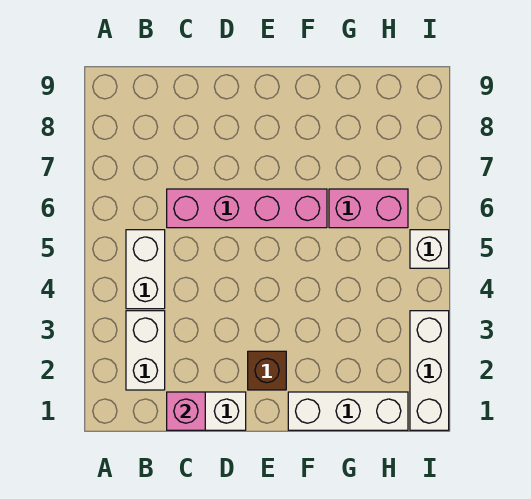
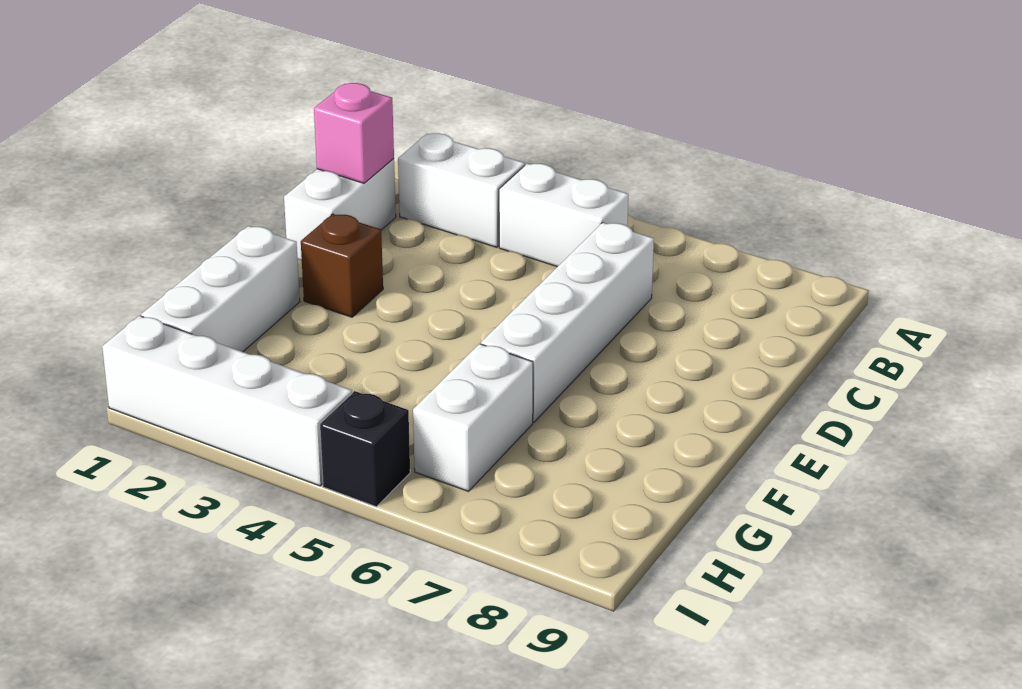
pink 1x4 brick [167,189,327,228] -> white 1x4 brick [481,223,654,422]
pink 1x2 brick [329,189,408,228] -> white 1x2 brick [413,344,533,491]
white 1x3 brick [410,311,449,430] -> white 1x4 brick [102,316,352,486]
white 1x1 brick [410,230,449,268] -> black 1x1 brick [320,391,410,507]

